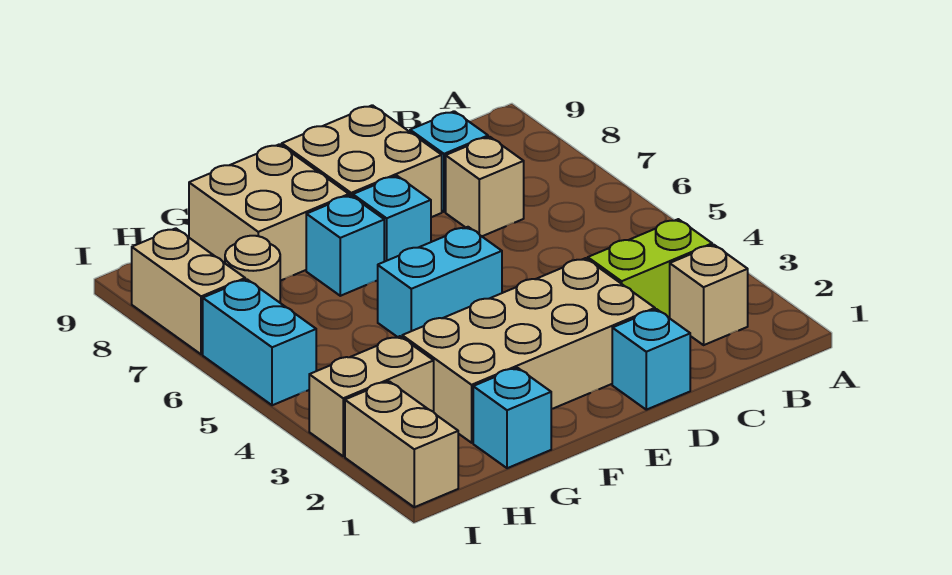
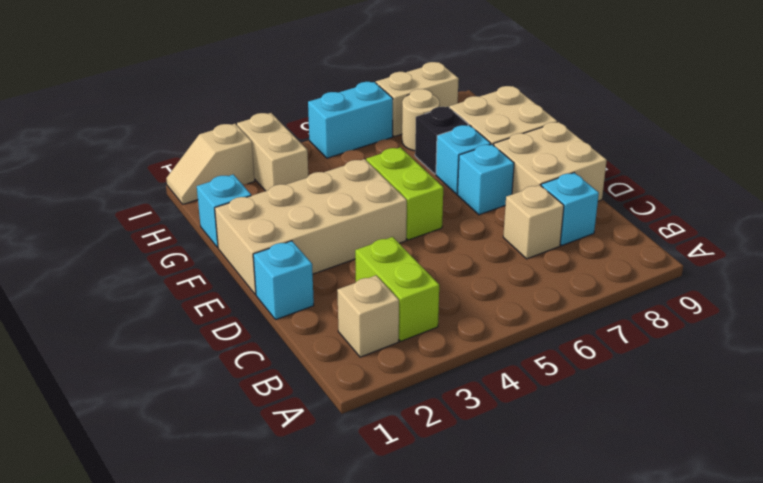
tan 2x4 brick [402,258,655,443] -> tan 2x4 brick turned to [215,159,407,295]
cyan 1x2 brick [378,227,502,337] -> lime 1x2 brick [366,147,443,240]
none -> black 1x1 brick [415,107,468,174]
tan 1x2 brick [345,381,458,507] -> tan 1x2 slope [166,124,255,204]

